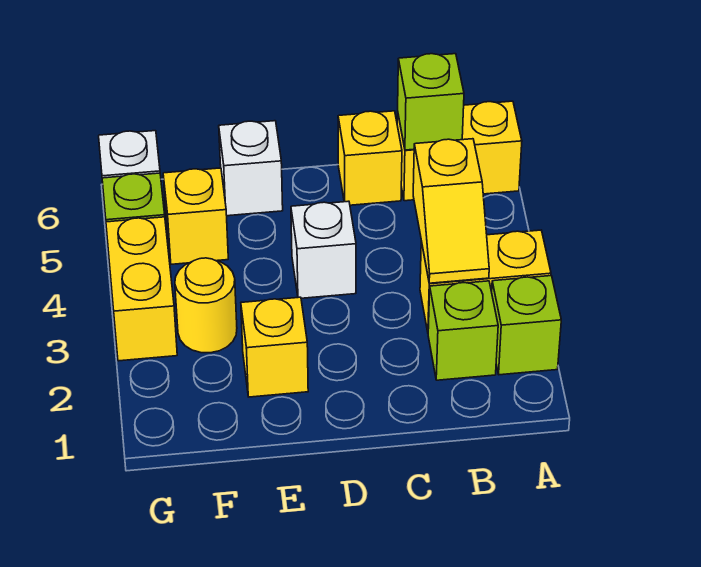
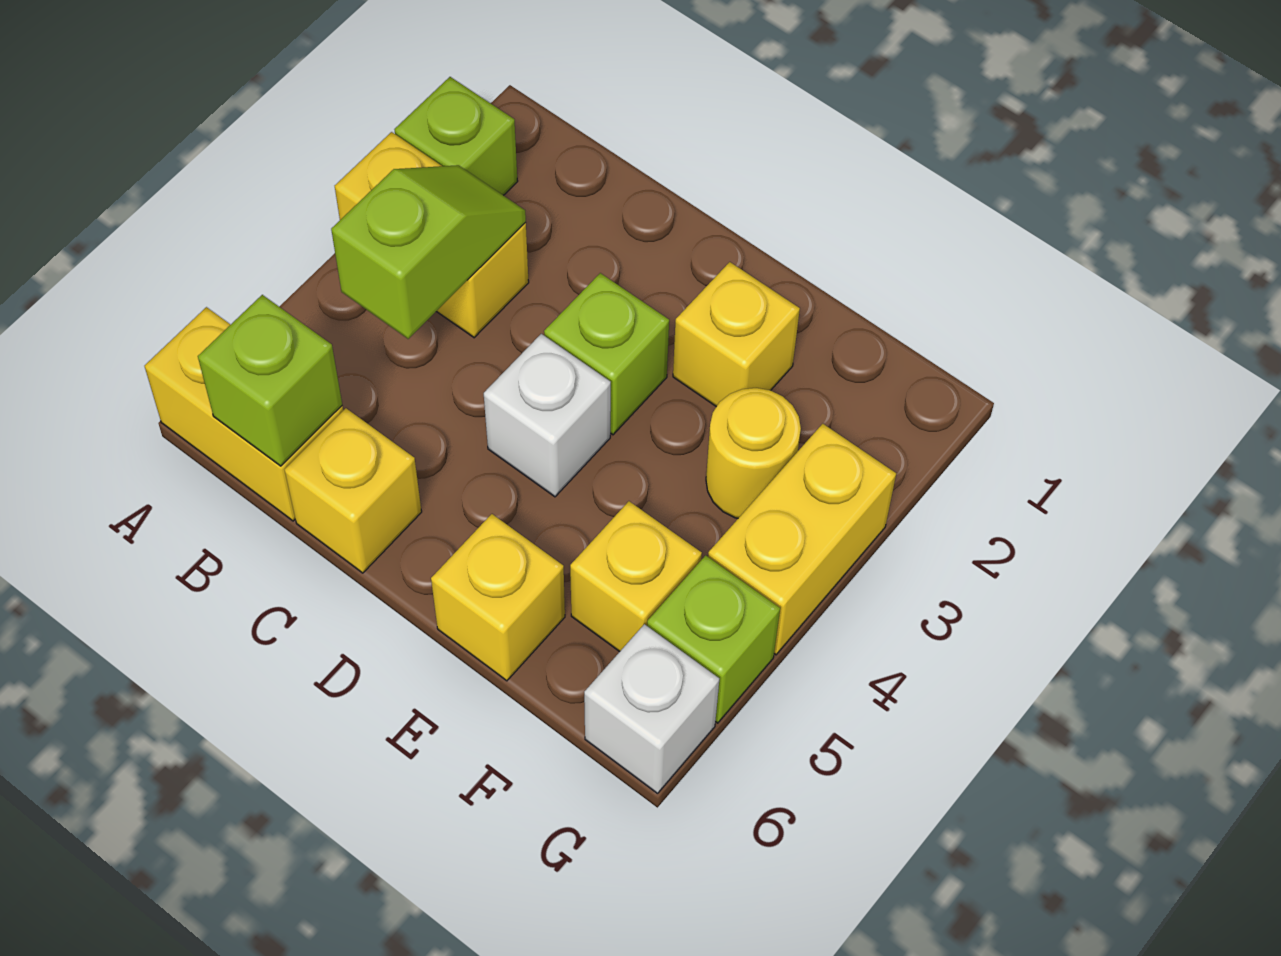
lime 1x1 brick [428,281,498,380] -> lime 1x1 brick moved to [544,273,669,435]
yellow 1x2 slope [413,139,489,283] -> lime 1x2 slope [331,165,526,339]
white 1x1 brick [219,121,283,216] -> yellow 1x1 brick [431,514,565,681]

